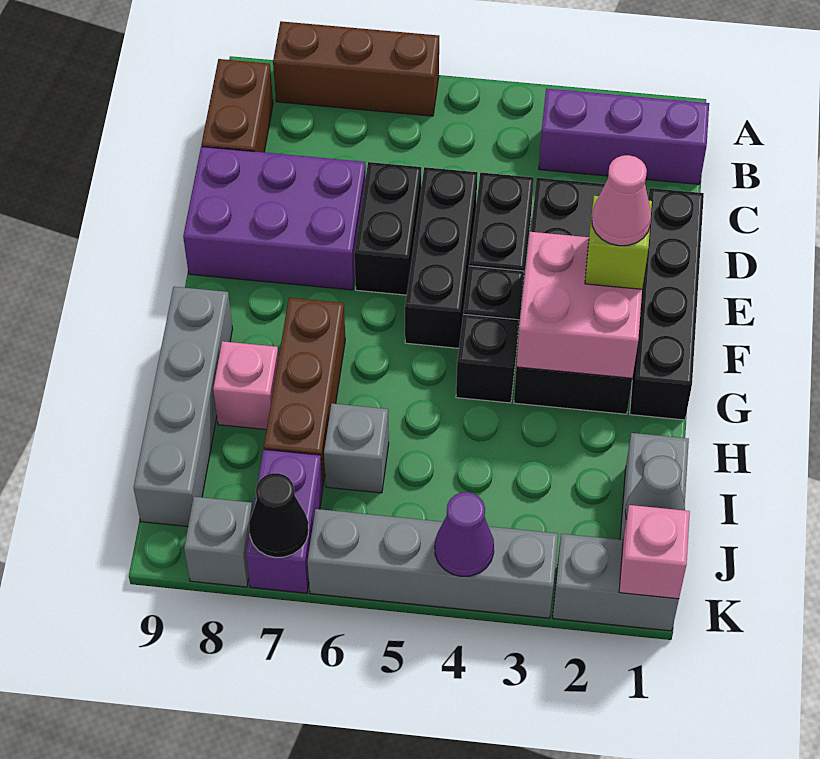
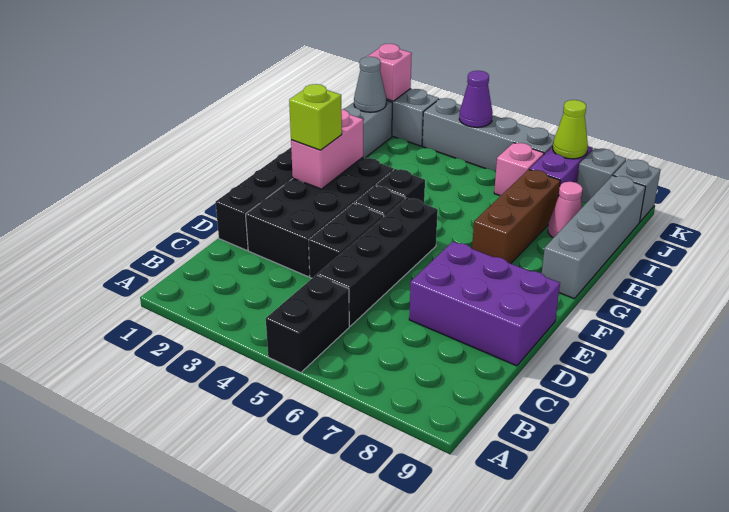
brown 1x3 brick [273,21,439,116] -> none
purple 1x3 brick [539,88,709,184] -> none
brown 1x2 brick [201,59,273,152] -> none
black 1x3 brick [405,167,478,348] -> black 1x4 brick [317,198,438,326]
black 1x2 brick [354,162,421,295] -> black 1x2 brick moved to [266,275,349,373]
pink 2x2 brick [517,232,642,378] -> pink 1x2 brick [291,109,363,189]
pink 1x1 cone [592,155,651,246] -> pink 1x1 cone moved to [548,182,583,238]
pink 1x1 brick [213,341,279,430] -> pink 1x1 brick moved to [494,143,544,196]
grey 1x1 brick [324,403,389,493] -> grey 1x1 brick moved to [613,159,660,222]
black 1x1 cone [249,473,308,557] -> lime 1x1 cone [553,100,588,159]

